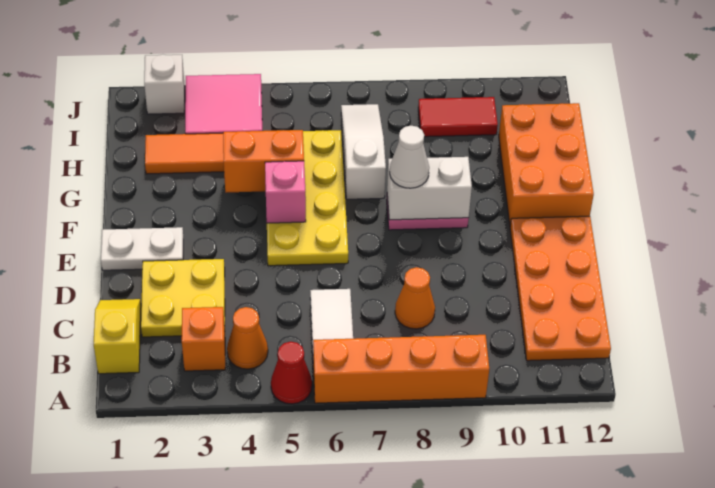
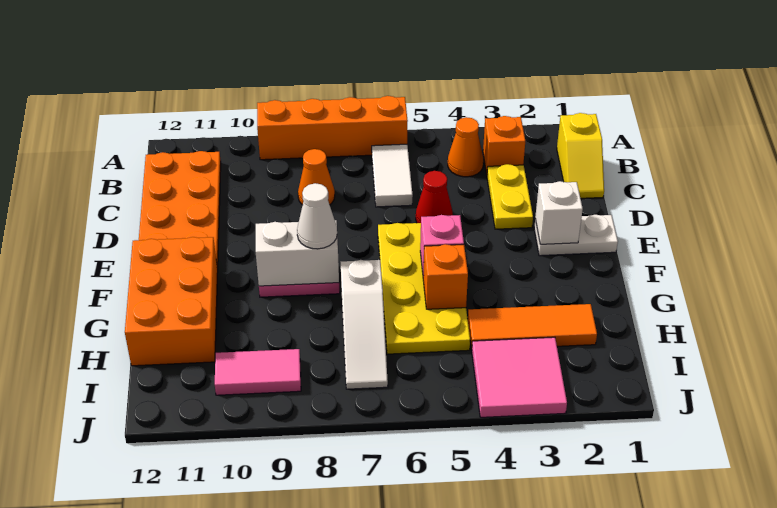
red 1x1 cone [271,342,312,404] -> red 1x1 cone moved to [416,171,453,223]
yellow 2x2 plate [141,259,225,337] -> yellow 1x2 plate [487,164,533,229]
orange 1x2 brick [223,130,304,193] -> orange 1x1 brick [423,244,468,309]
red 1x2 tile [418,97,498,137] -> pink 1x2 tile [215,349,301,395]
white 1x1 brick [144,54,185,114] -> white 1x1 brick moved to [535,181,583,244]

